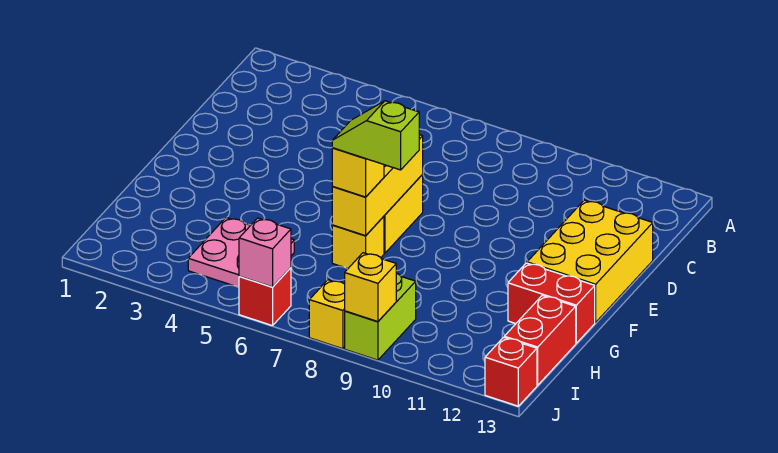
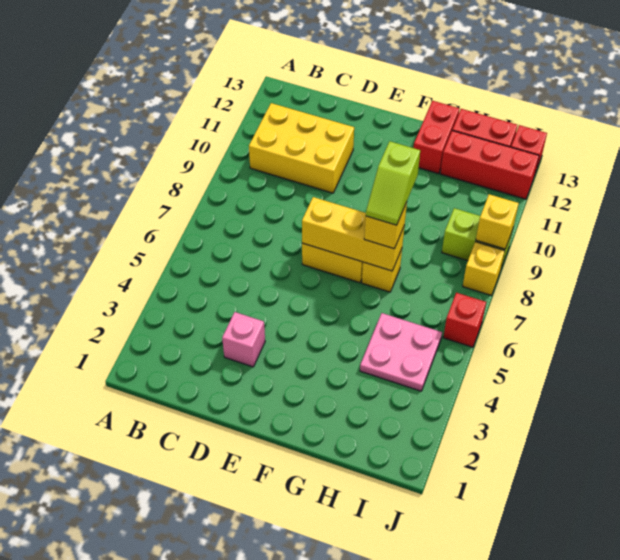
yellow 2x3 brick [527,200,653,322] -> yellow 2x3 brick moved to [249,103,354,193]
none -> red 1x3 brick [440,131,539,199]
pink 1x1 brick [239,218,291,287] -> pink 1x1 brick moved to [222,312,265,367]

